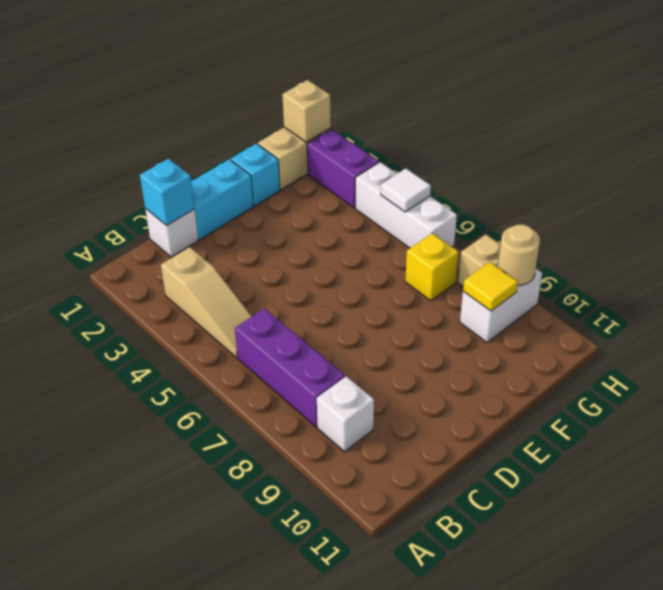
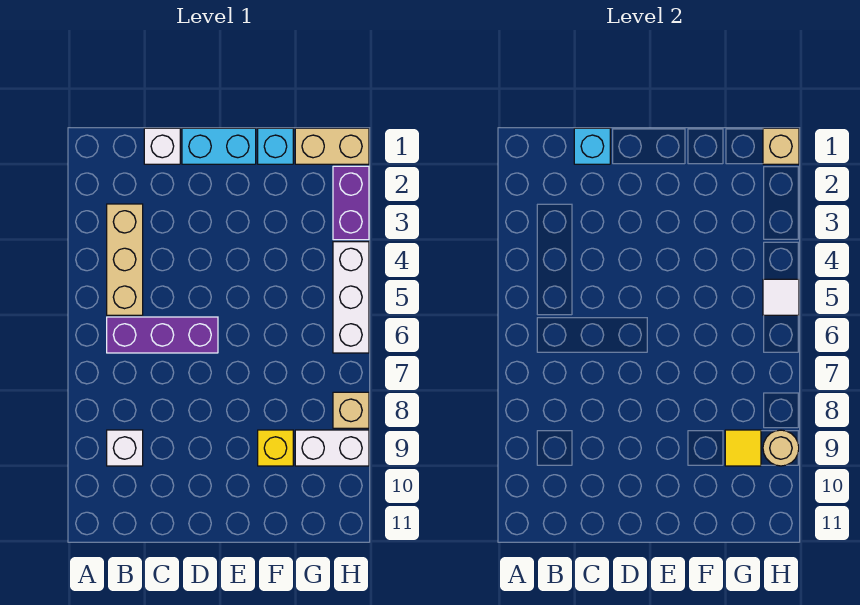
tan 1x3 slope [161,247,252,357] -> tan 1x3 brick [107,204,143,315]
purple 1x3 brick [235,309,345,427] -> purple 1x3 brick turned to [107,317,218,353]
yellow 1x1 brick [405,233,458,301] -> yellow 1x1 brick moved to [258,430,293,466]

